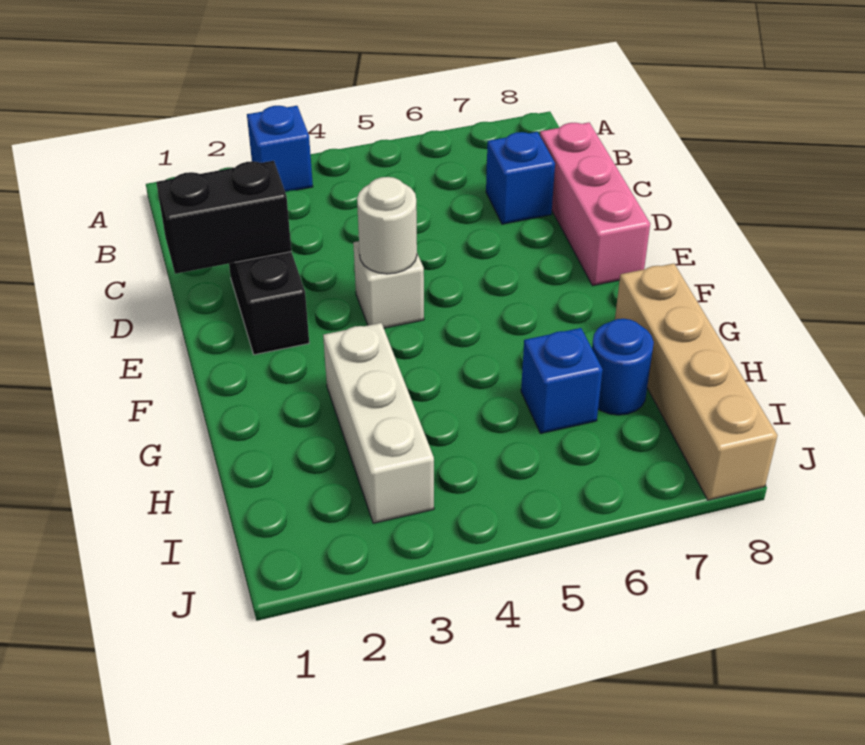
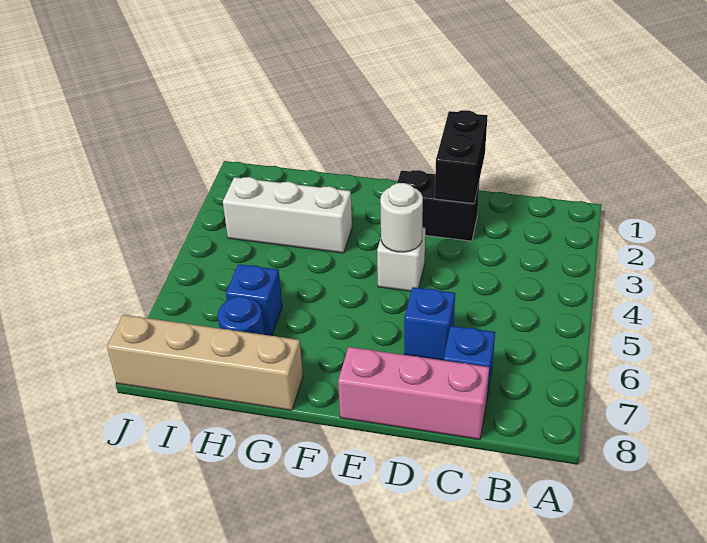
blue 1x1 brick [247,106,313,192] -> blue 1x1 brick moved to [404,287,455,360]

